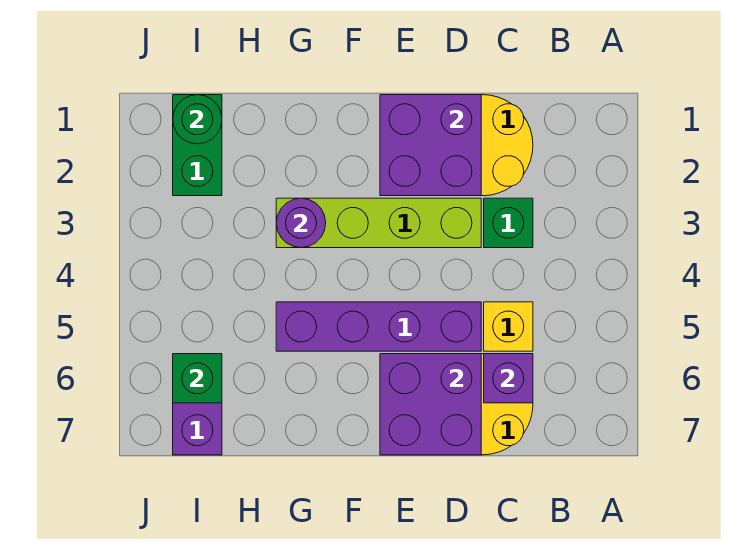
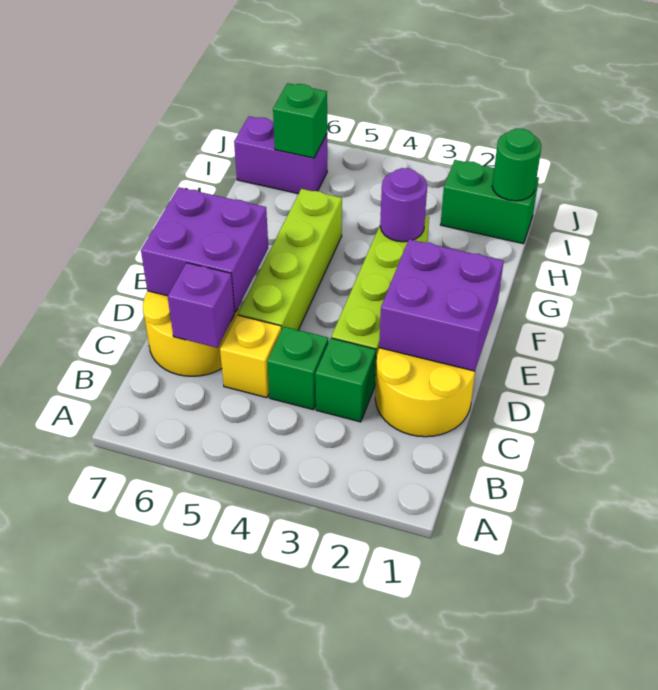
none -> green 1x1 brick [267,327,328,410]
purple 1x4 brick [276,302,481,351] -> lime 1x4 brick [238,189,342,330]

